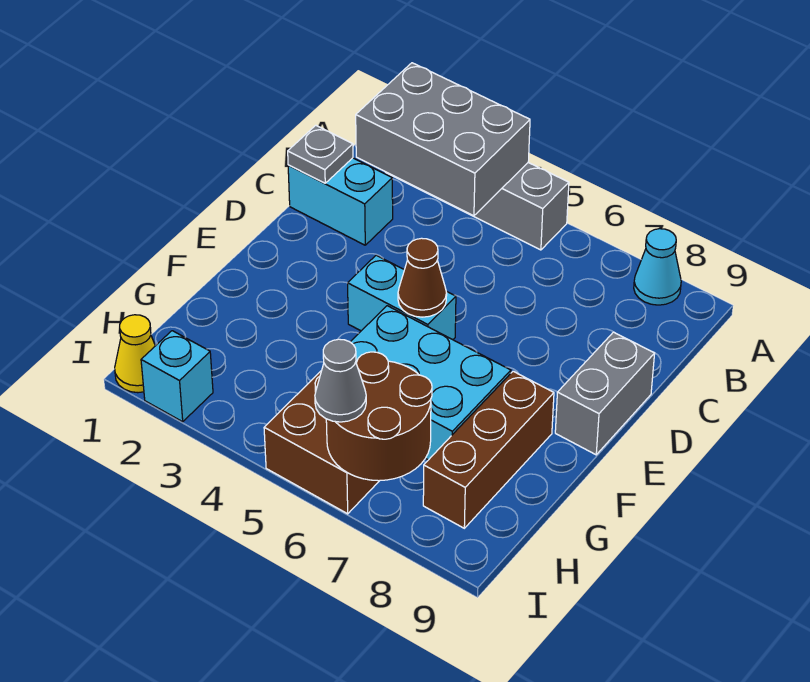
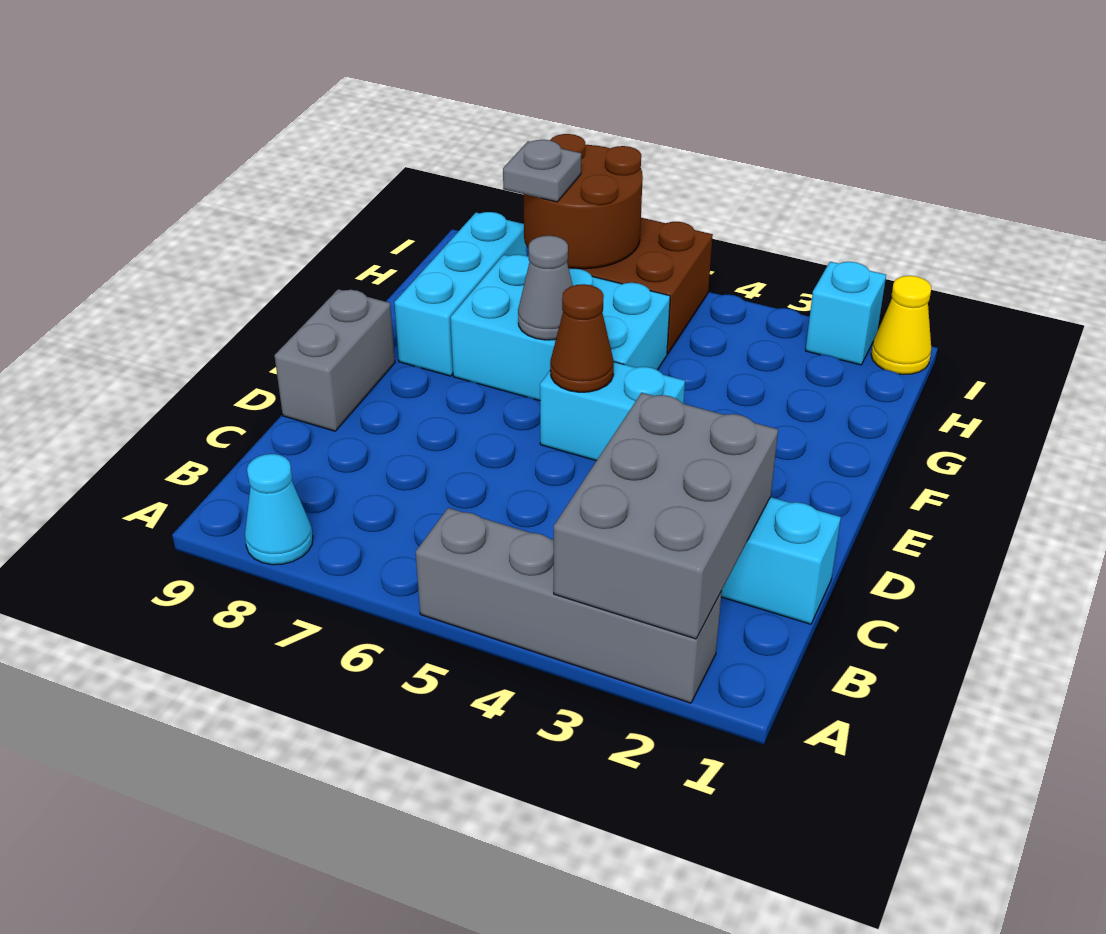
grey 2x3 brick [356,63,530,216] -> grey 2x3 brick turned to [554,393,778,639]
grey 1x1 plate [288,125,353,183] -> grey 1x1 plate moved to [503,140,581,202]
brown 1x3 brick [423,371,554,528] -> cyan 1x3 brick [394,212,527,376]
grey 1x1 cone [315,339,366,422] -> grey 1x1 cone moved to [518,236,573,340]

